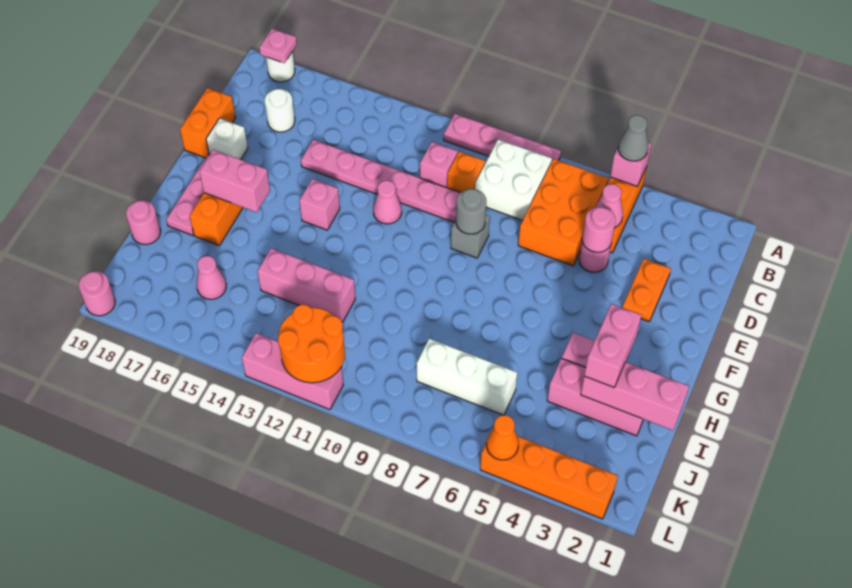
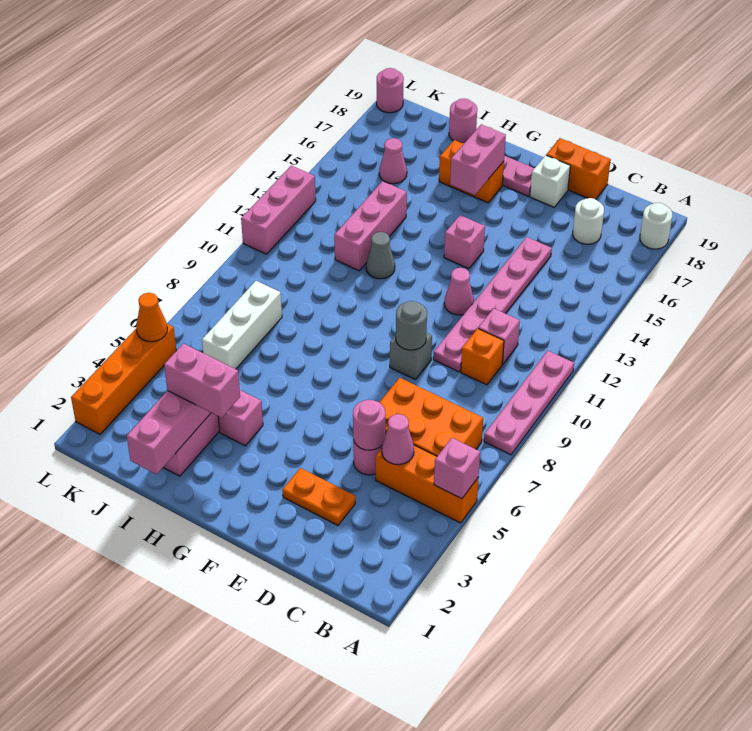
grey 1x1 cone [618,115,648,161] -> grey 1x1 cone moved to [366,232,395,279]
pink 1x1 plate [259,29,297,63] -> none
white 2x2 brick [475,139,552,220] -> none
orange 2x2 round brick [278,305,345,383] -> none

